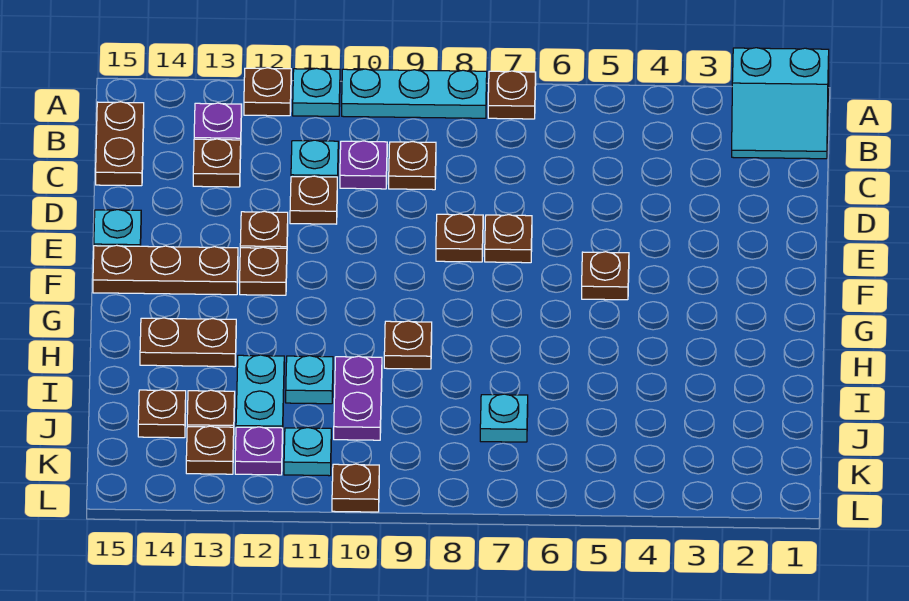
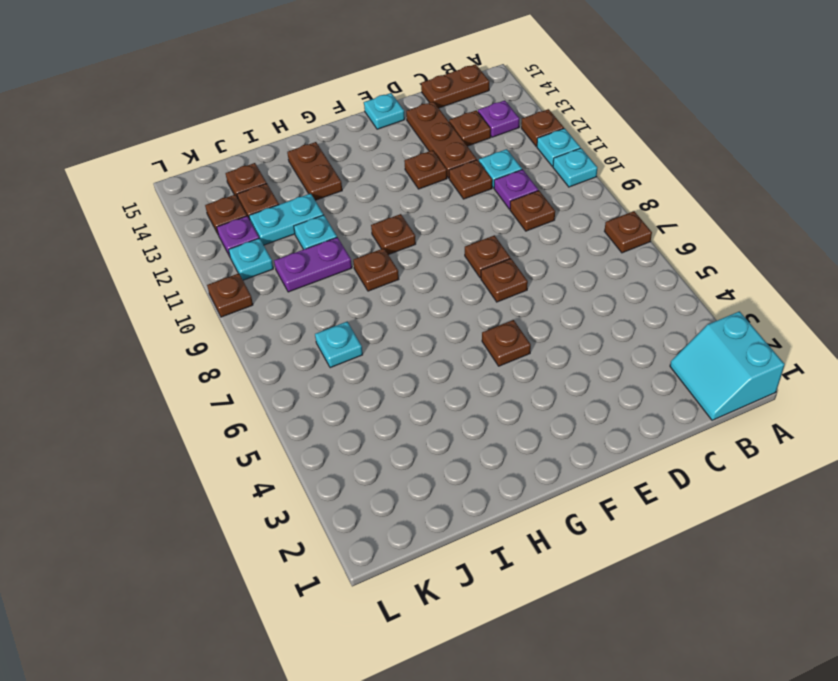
cyan 1x3 plate [342,69,487,118] -> cyan 1x1 plate [553,148,597,187]
brown 1x1 plate [240,247,287,295] -> brown 1x1 plate moved to [371,214,416,255]
brown 1x3 plate [93,245,238,295] -> brown 1x3 plate moved to [406,102,477,178]

